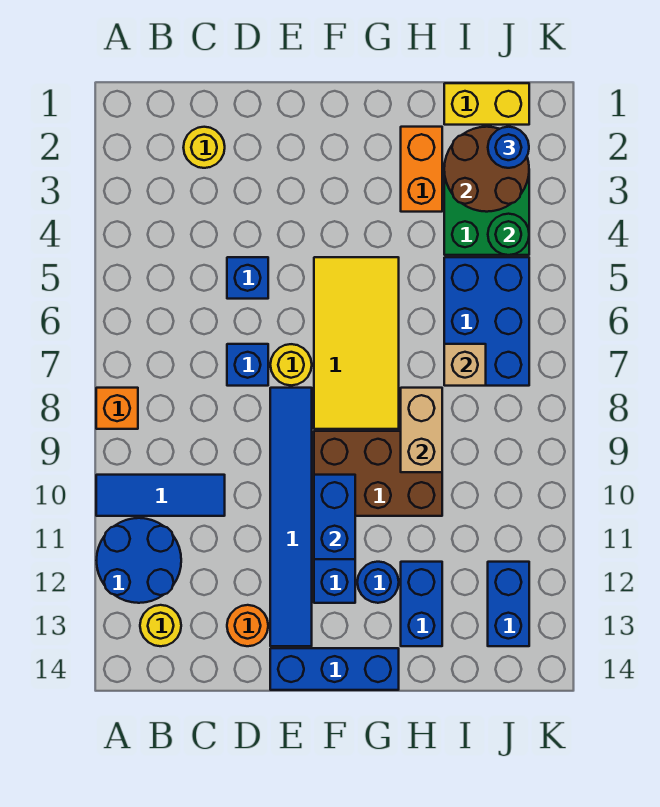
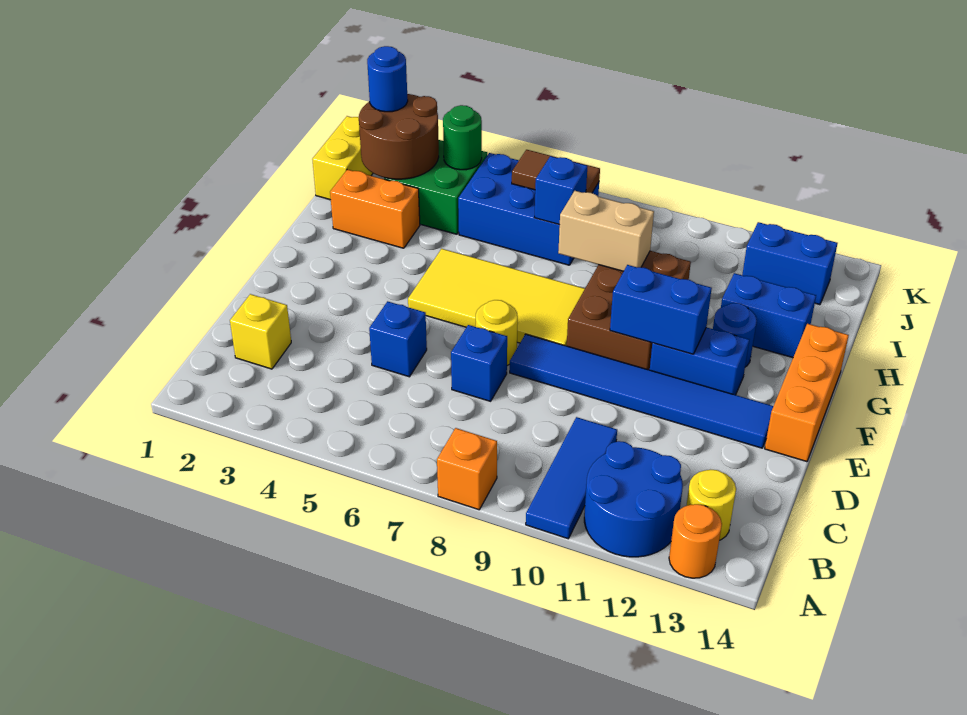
yellow 1x1 round brick [183,127,225,168] -> yellow 1x1 brick [230,294,291,369]
orange 1x1 round brick [227,605,268,646] -> orange 1x1 round brick moved to [669,504,722,578]
blue 1x3 brick [270,648,399,690] -> orange 1x3 brick [765,324,849,462]
tan 1x1 brick [444,344,486,386] -> blue 1x1 brick [534,156,587,225]
none -> brown 1x2 tile [512,150,600,193]

